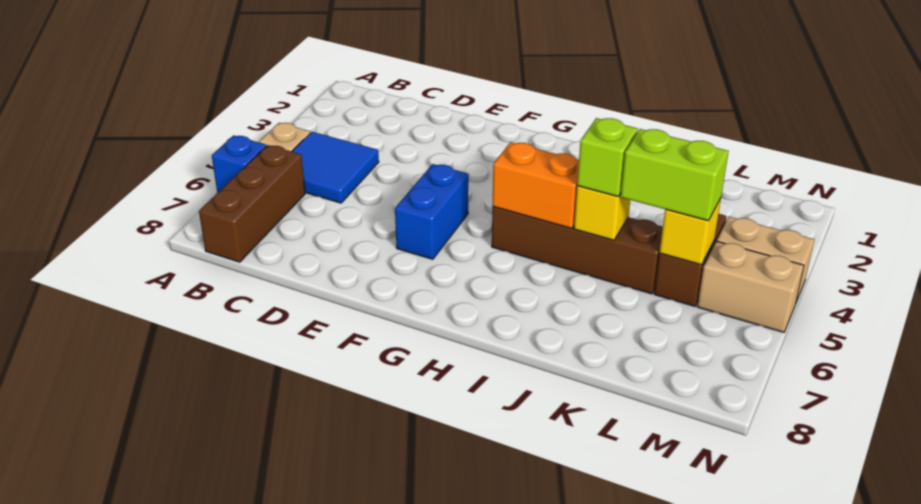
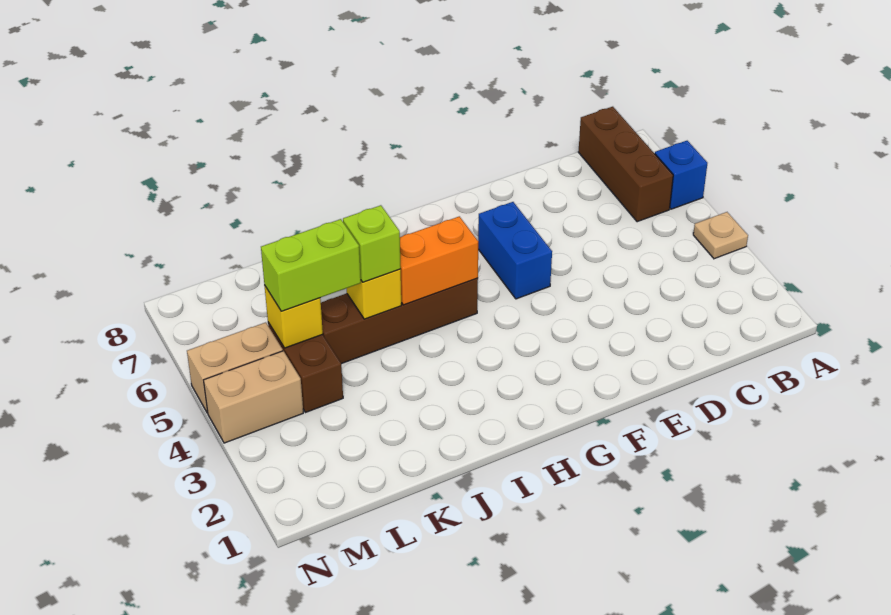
blue 2x2 tile [292,132,379,203] -> none

